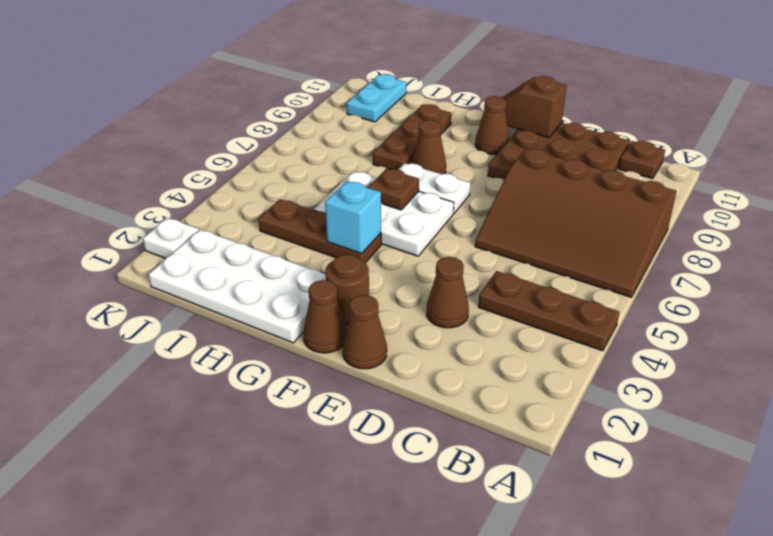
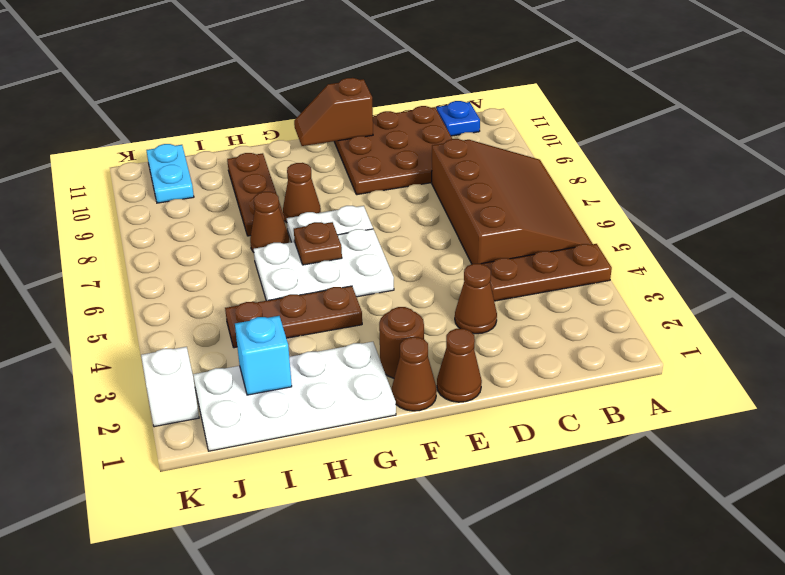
brown 3x4 slope [475,149,677,297] -> brown 3x4 slope turned to [432,139,592,264]
brown 1x1 plate [619,141,665,179] -> blue 1x1 plate [437,101,480,136]
brown 1x1 cone [475,96,509,154] -> brown 1x1 cone moved to [250,192,289,252]
cyan 1x1 brick [325,181,381,254] -> cyan 1x1 brick moved to [235,316,292,395]
white 1x1 plate [143,218,199,258] -> white 1x1 brick [141,347,199,427]

